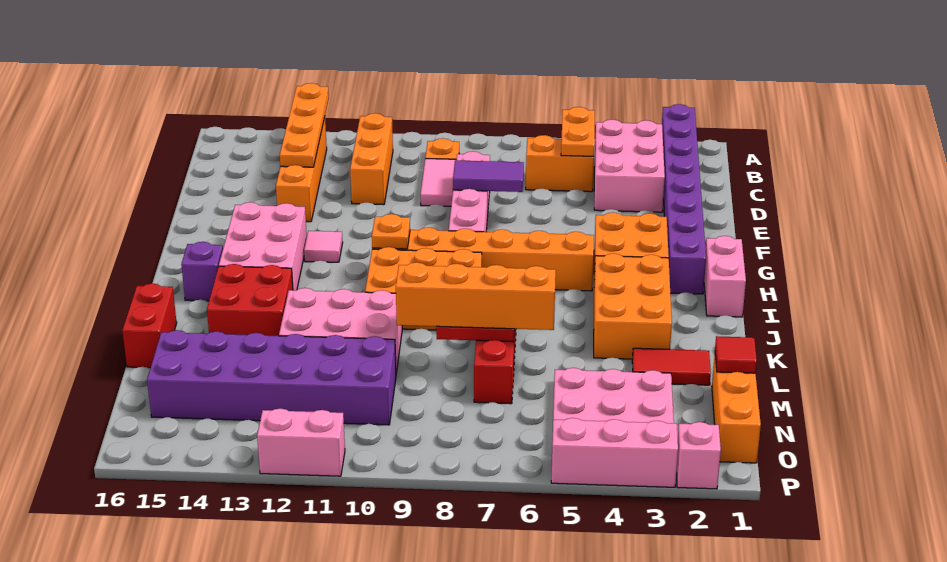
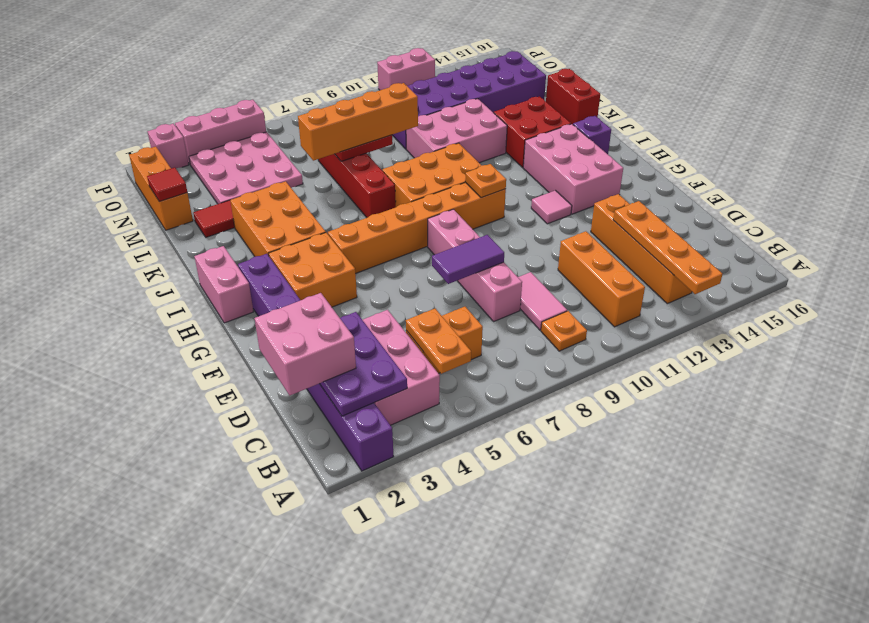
none -> purple 2x3 plate [320,312,407,416]
none -> pink 2x2 brick [255,293,356,396]

